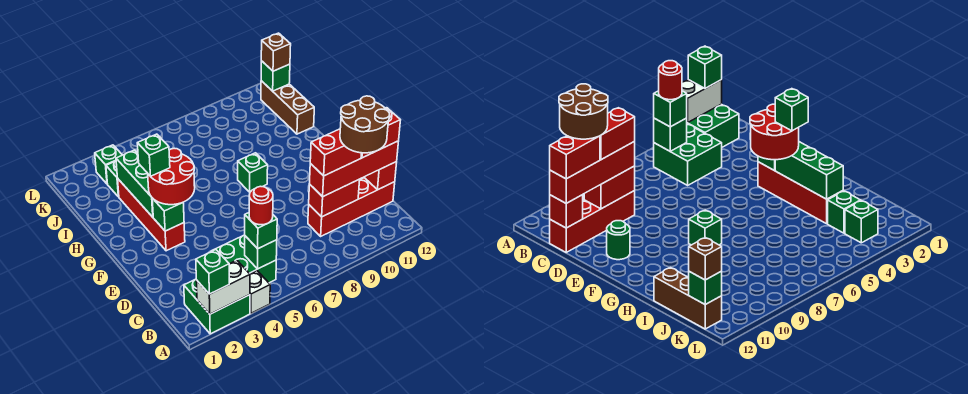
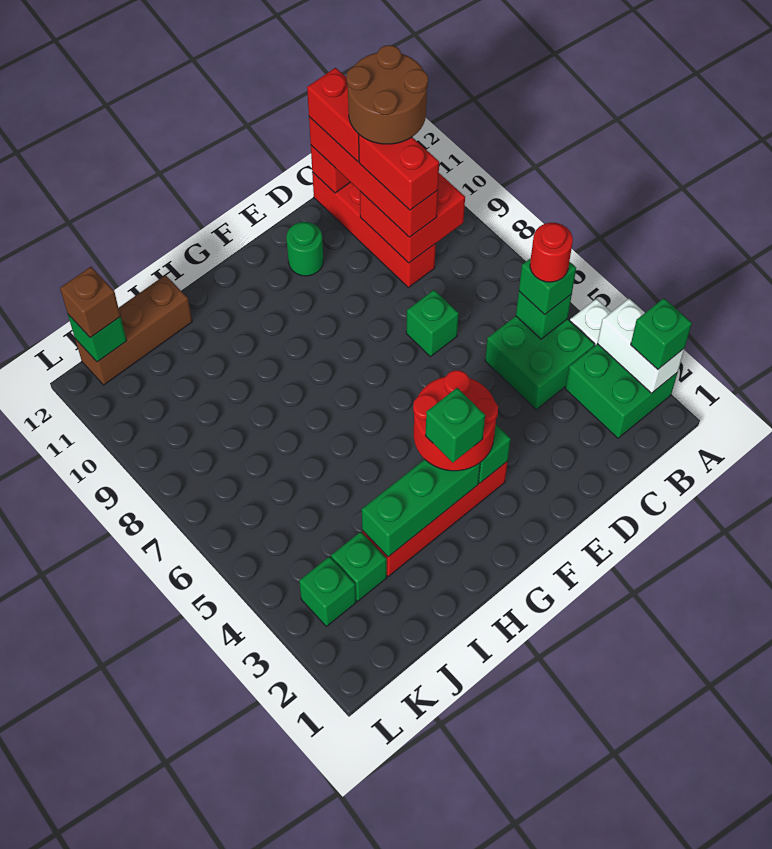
red 1x2 brick [309,179,360,217] -> red 2x2 brick [360,173,465,263]
green 1x1 brick [238,153,268,192] -> green 1x1 brick moved to [406,290,459,357]

